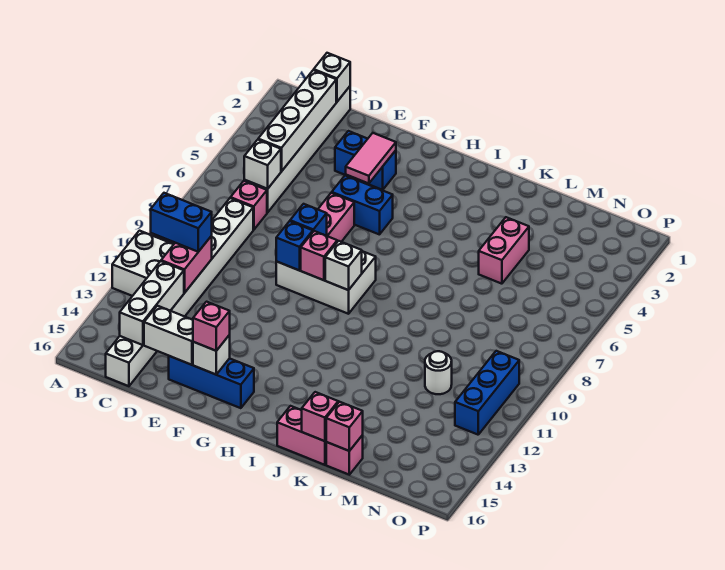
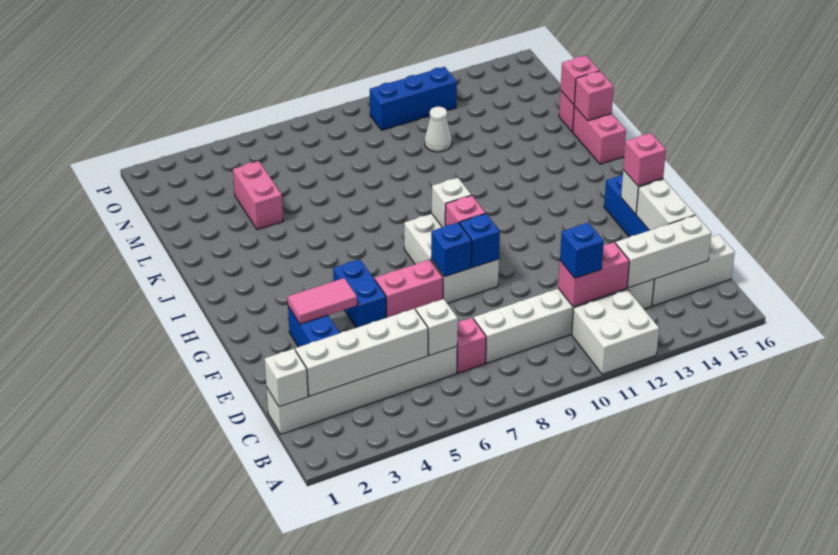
blue 1x2 brick [151,193,212,252] -> blue 1x1 brick [560,223,604,278]
pink 1x2 brick [479,217,529,284] -> pink 1x2 brick turned to [233,161,283,230]
white 1x1 round brick [425,351,452,394] -> white 1x1 cone [425,107,452,152]

